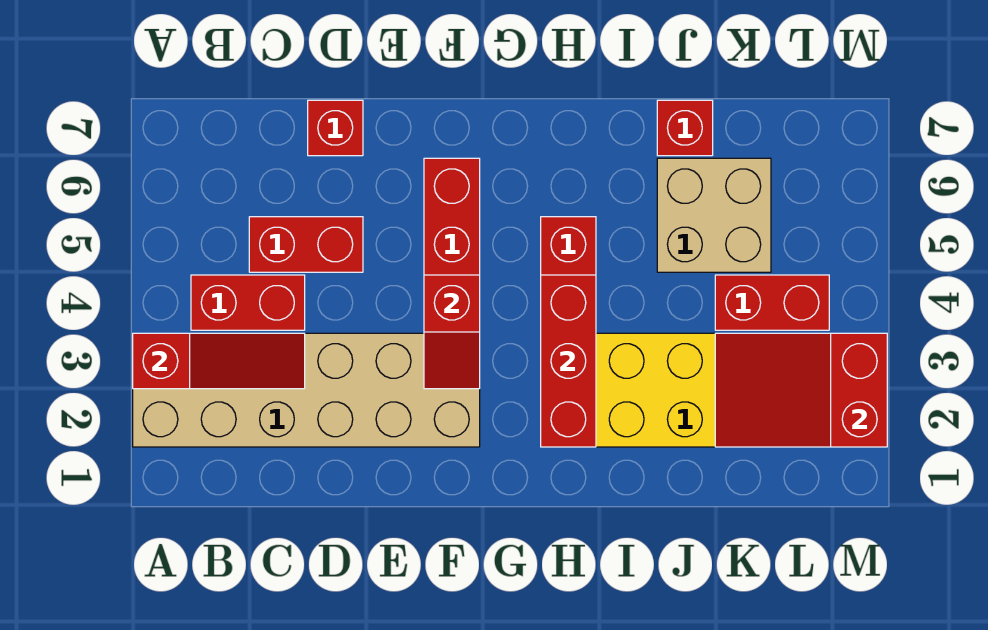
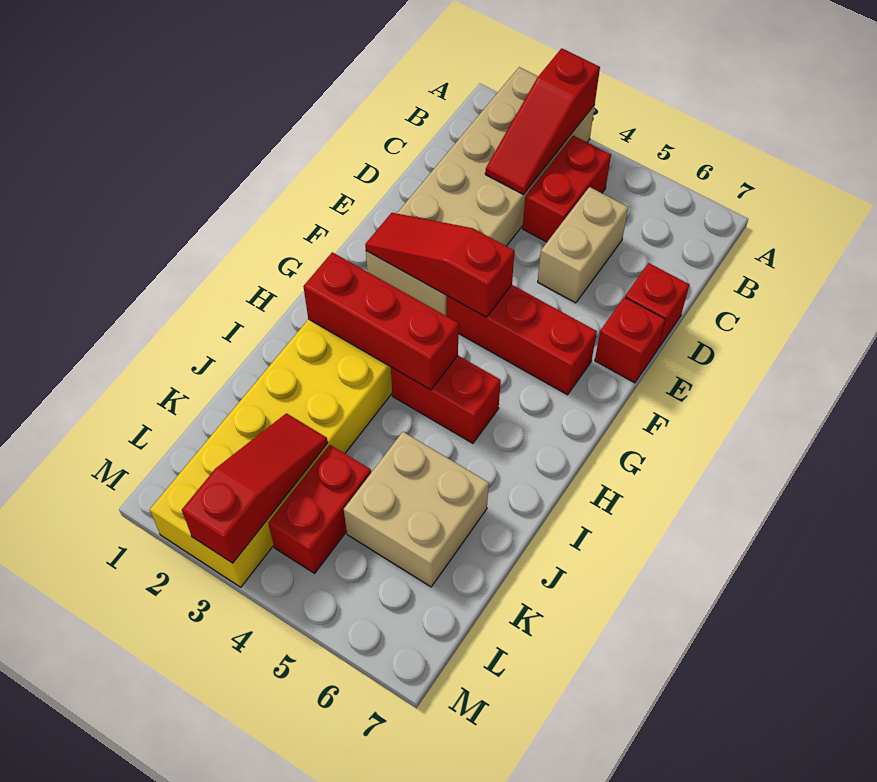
red 1x2 brick [249,217,363,272] -> tan 1x2 brick [538,187,628,303]
red 1x2 slope [424,275,480,389] -> red 1x3 slope [365,213,515,317]
red 1x1 brick [657,100,713,156] -> red 1x1 brick moved to [595,297,665,383]
red 2x3 slope [715,333,887,447] -> red 1x3 slope [182,413,328,563]

